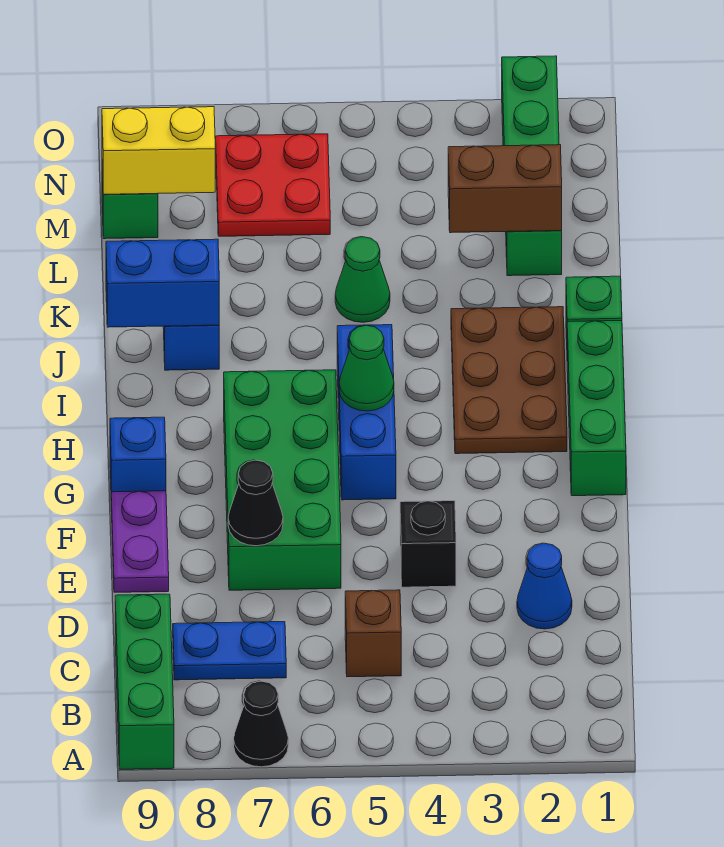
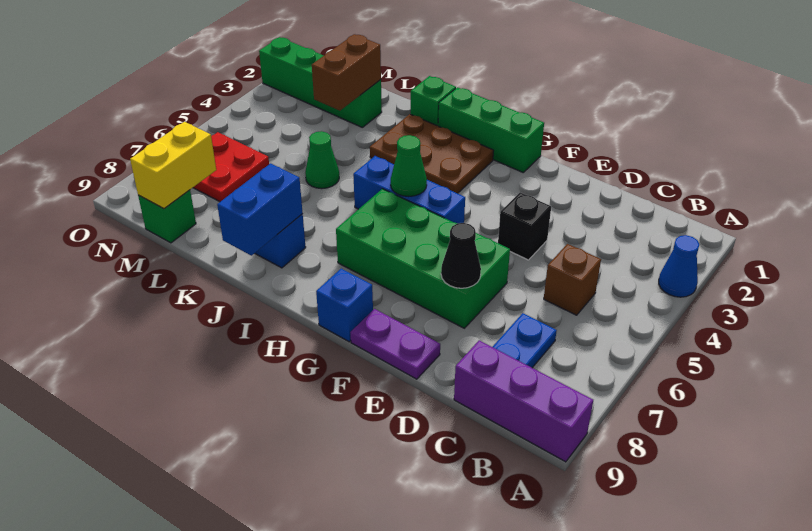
black 1x1 cone [234,681,288,767] -> none
green 1x3 brick [115,594,174,769] -> purple 1x3 brick [454,340,593,462]
blue 1x1 cone [517,543,572,629] -> blue 1x1 cone moved to [659,235,699,297]

